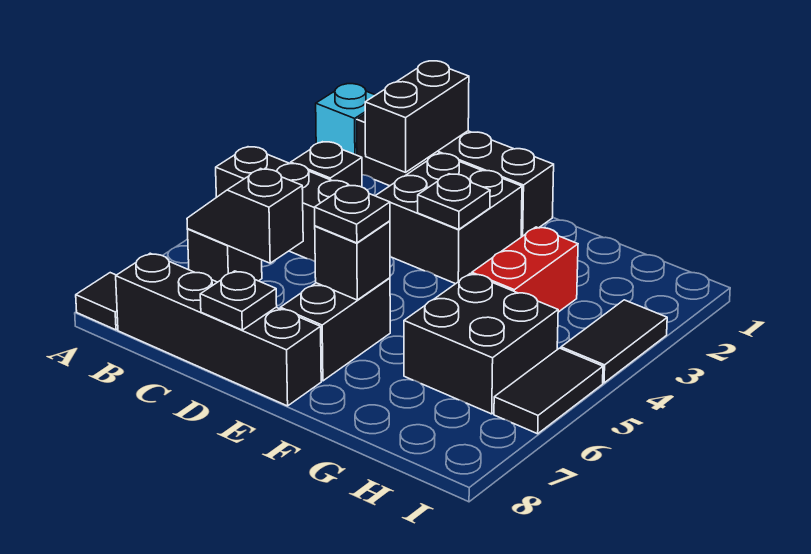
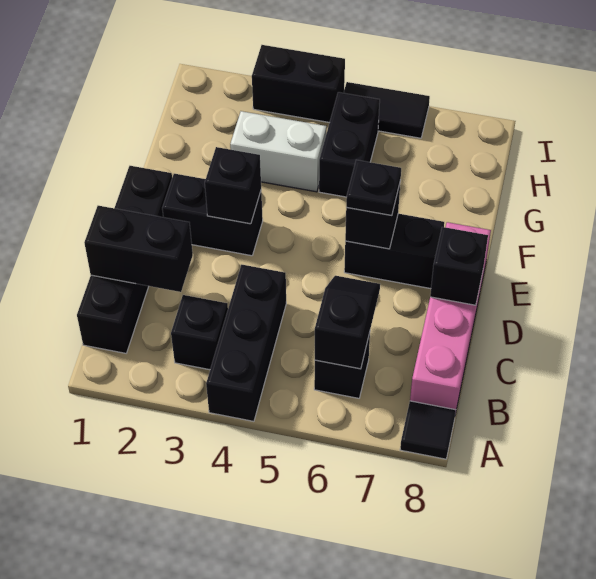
cyan 1x1 brick [316,84,375,155] -> none
black 1x2 slope [187,169,303,263] -> black 1x2 slope turned to [315,276,380,369]
black 1x4 brick [116,253,321,406] -> pink 1x4 brick [410,222,491,414]
black 2x2 brick [376,153,522,284] -> black 1x2 brick [162,174,263,256]
black 1x1 plate [200,271,277,330] -> black 1x1 brick [430,227,488,305]
black 1x1 plate [418,174,490,229] -> black 1x1 brick [205,147,261,224]
red 1x2 brick [472,227,578,312] -> white 1x2 brick [230,111,326,192]
black 2x2 brick [404,274,558,414] -> black 1x2 brick [319,92,380,197]
black 1x2 tile [561,300,667,383] -> black 1x2 brick [252,45,345,123]

